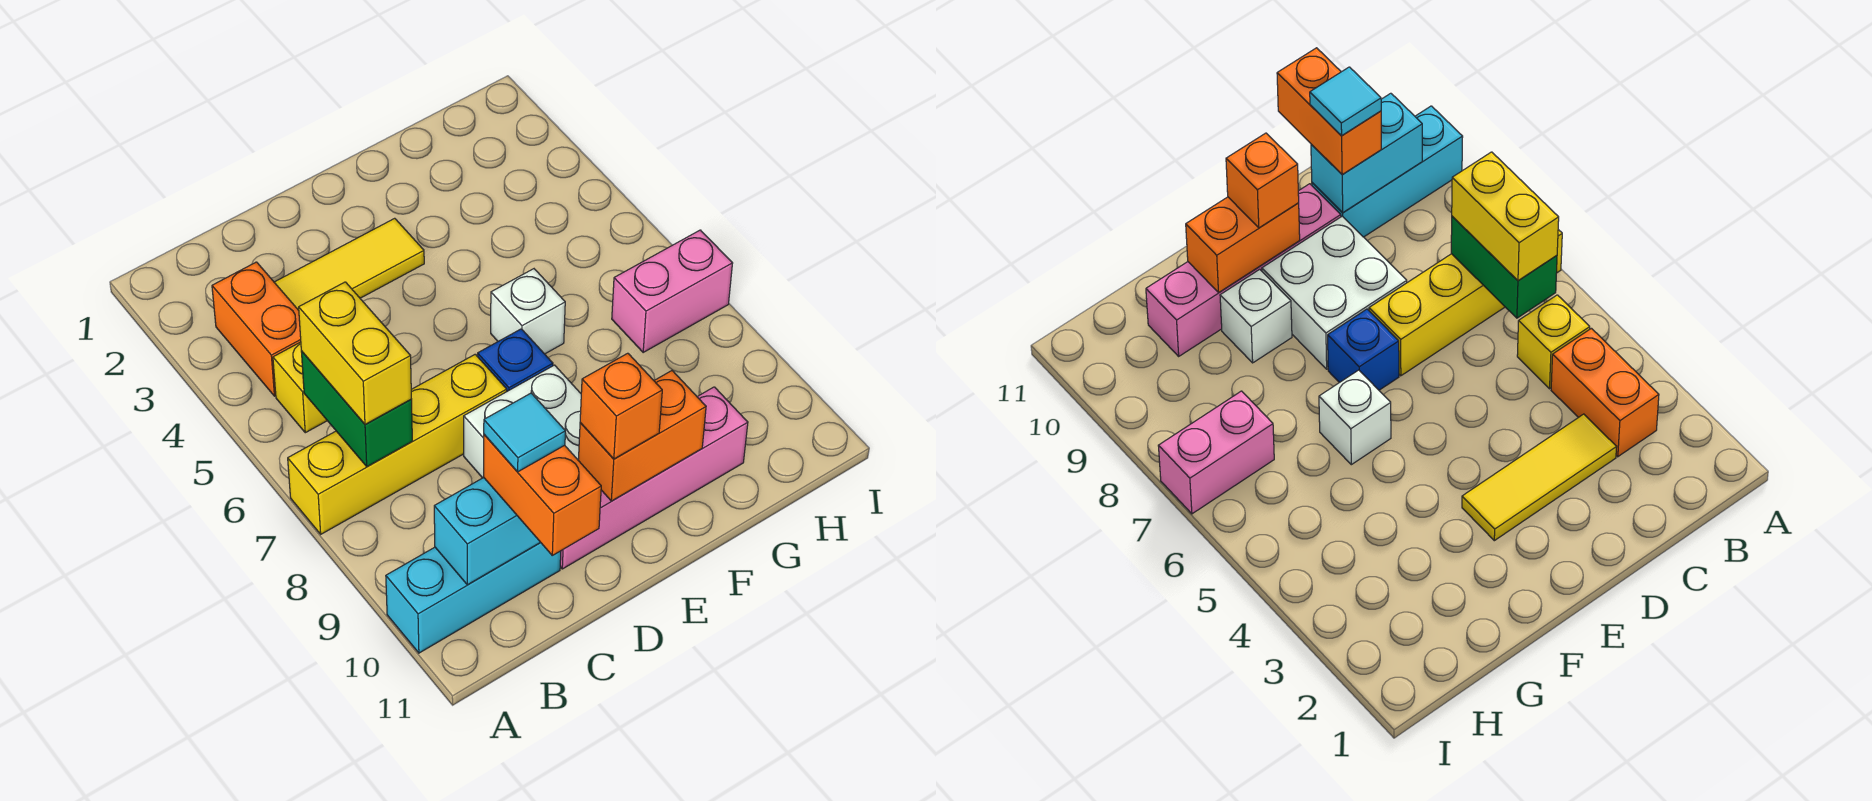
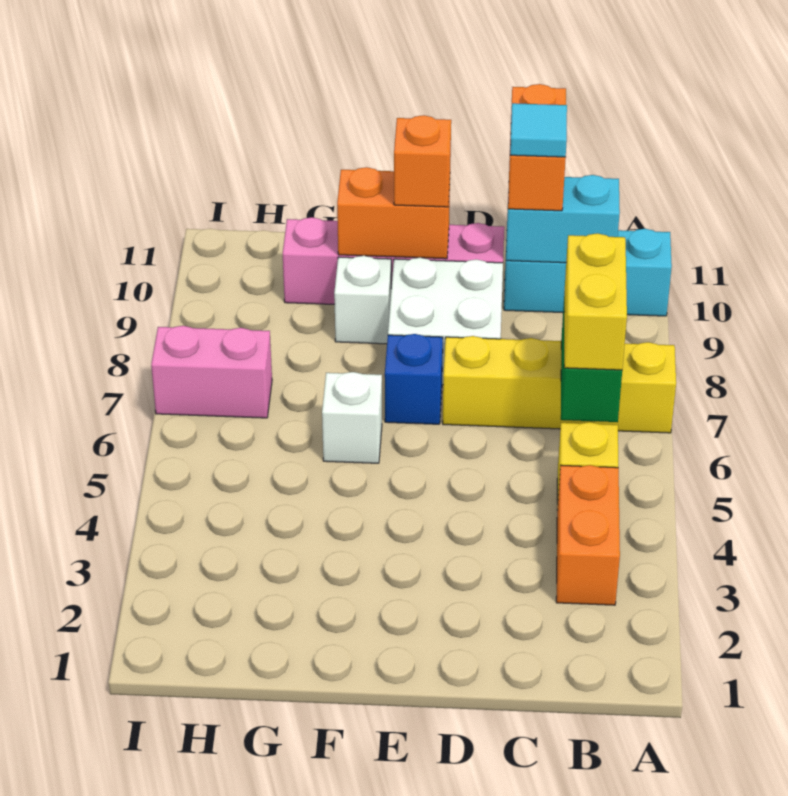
yellow 1x3 tile [274,218,424,310] -> none

